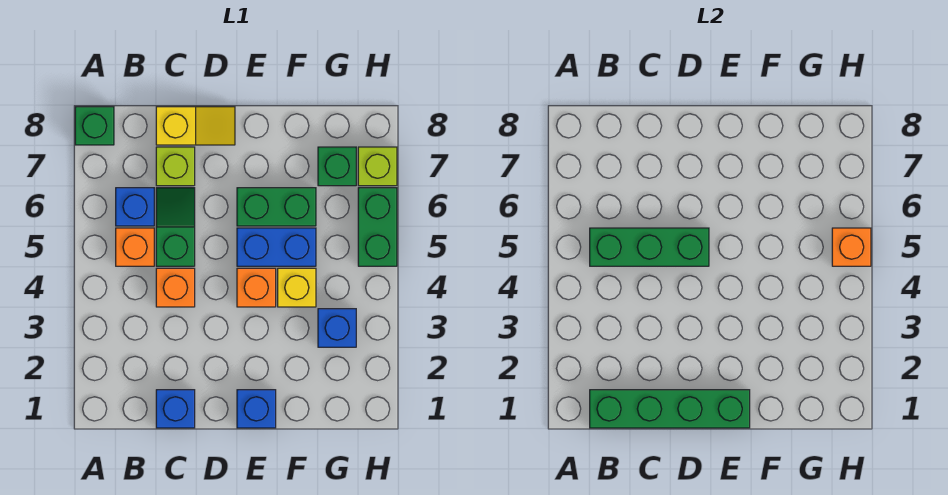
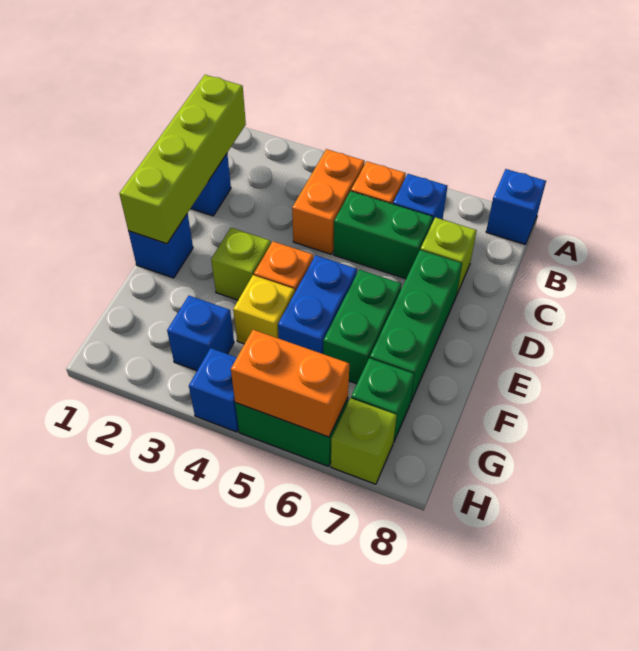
green 1x1 brick [75,107,114,145] -> blue 1x1 brick [486,169,546,245]
green 1x4 brick [590,390,750,428] -> lime 1x4 brick [119,75,246,244]
green 1x3 brick [590,228,709,266] -> green 1x3 brick moved to [370,250,462,403]
orange 1x1 brick [156,268,195,307] -> orange 1x2 brick [292,149,365,254]
green 1x2 slope [156,188,195,266] -> green 1x2 brick [334,191,433,279]
yellow 1x2 slope [156,107,235,145] -> none
none -> lime 1x1 brick [211,228,271,300]
none -> blue 1x1 brick [189,348,239,432]
orange 1x1 brick [832,228,871,266] -> orange 1x2 brick [231,330,349,437]

